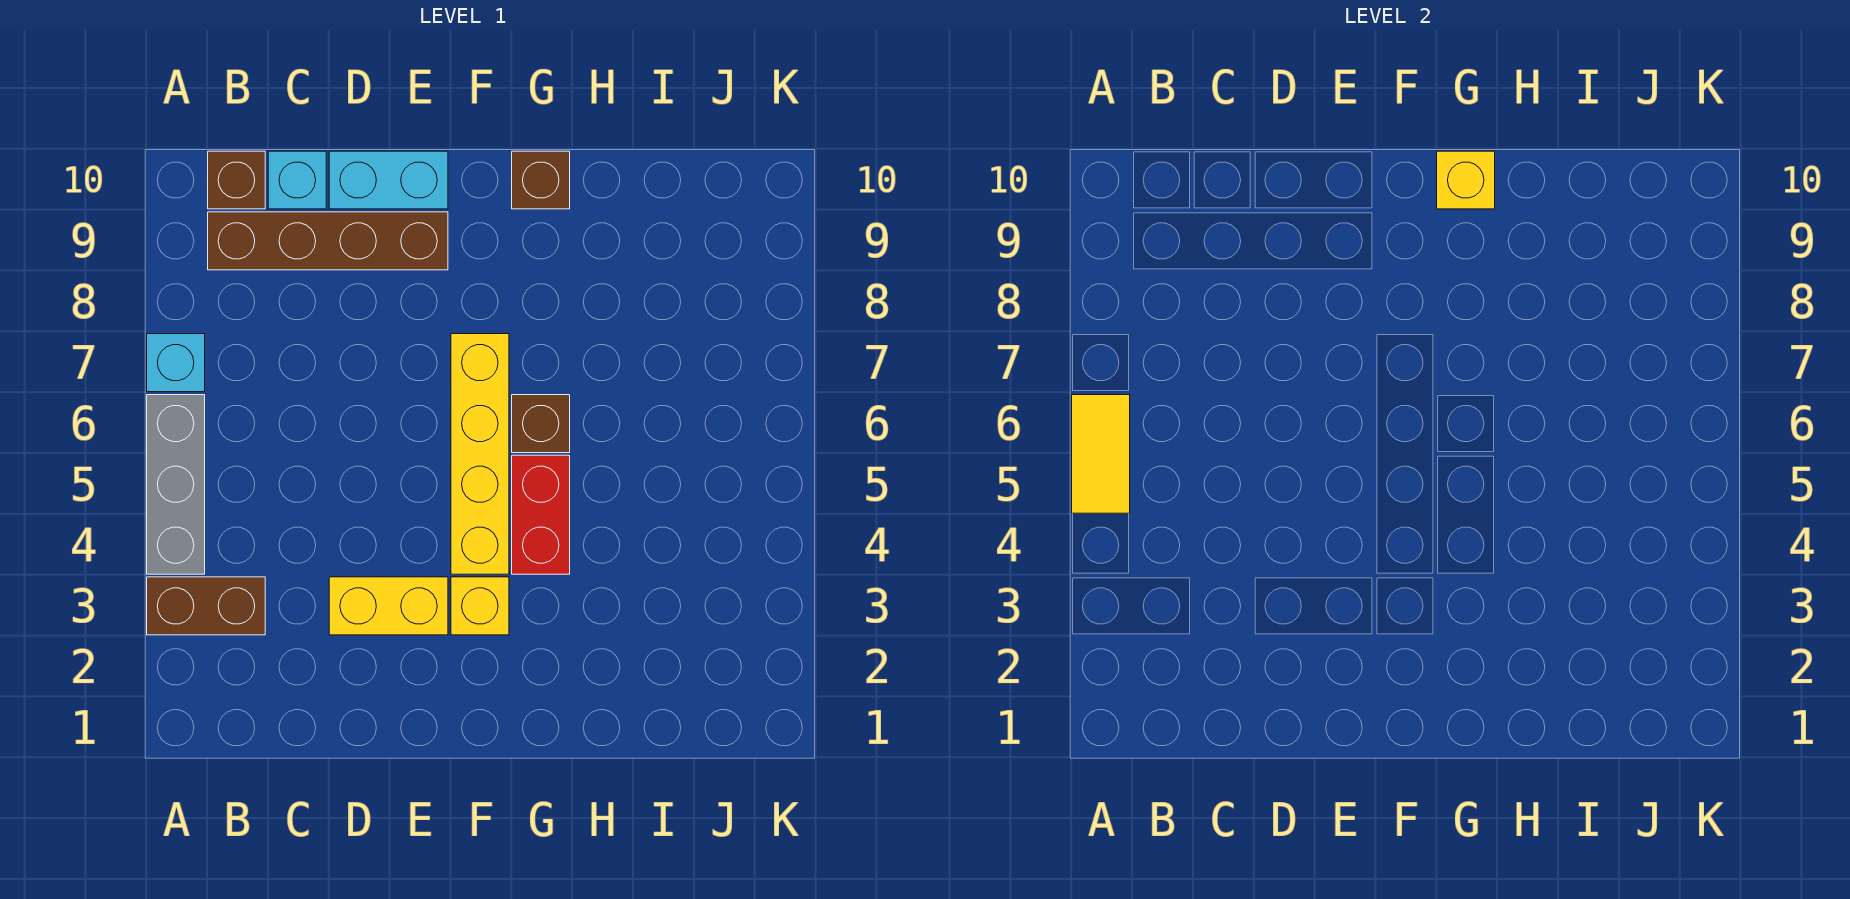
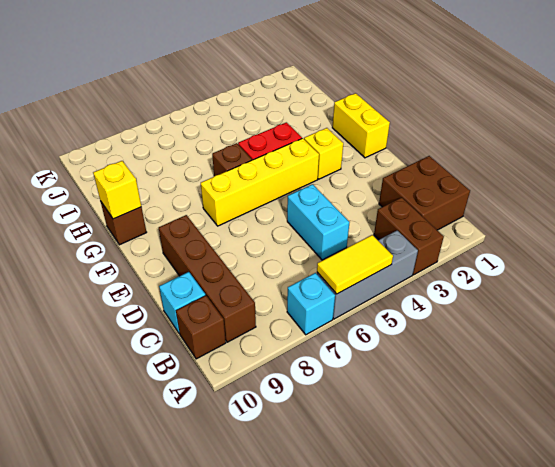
none -> brown 2x2 brick [379,156,470,230]
yellow 1x2 brick [329,577,448,635] -> yellow 1x2 brick moved to [332,93,390,158]
cyan 1x2 brick [329,151,448,209] -> cyan 1x2 brick moved to [287,184,350,260]

